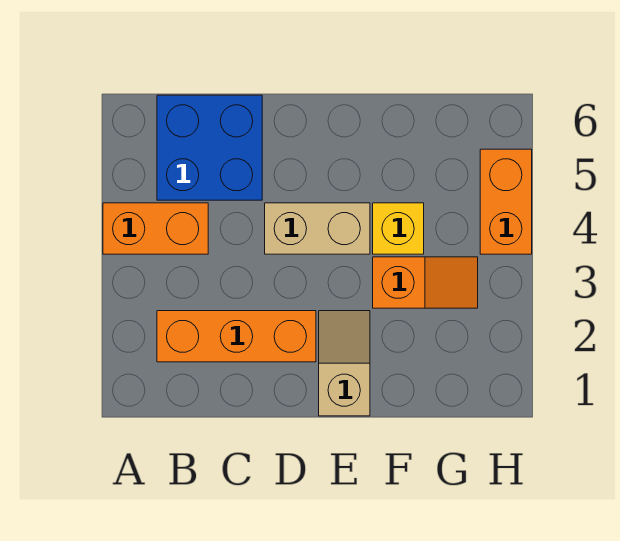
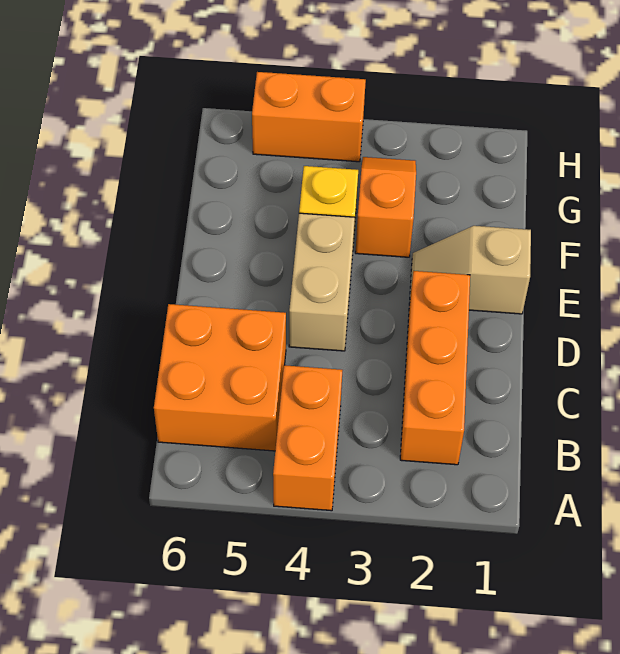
blue 2x2 brick [157,95,262,200] -> orange 2x2 brick [154,304,286,451]

